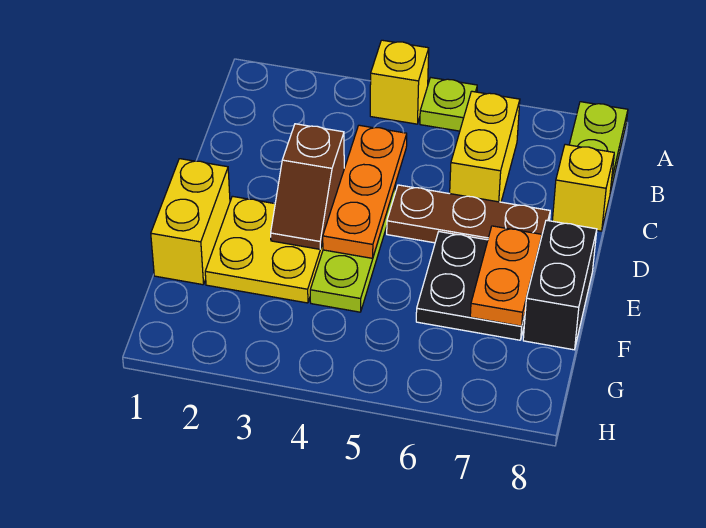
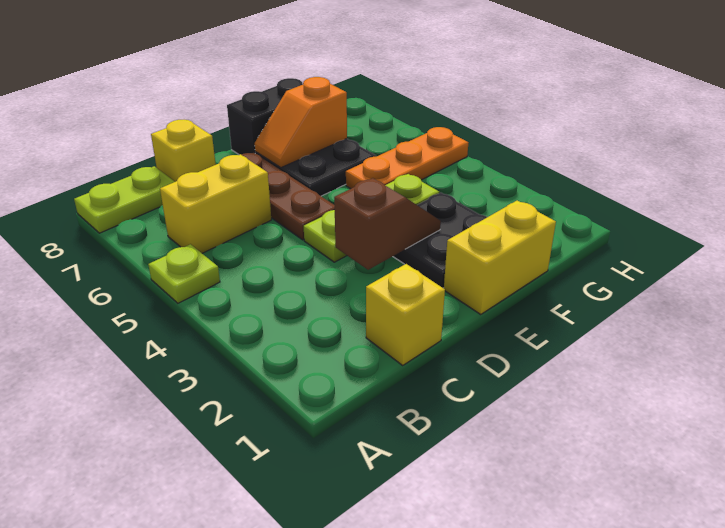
yellow 1x1 brick [370,40,429,124] -> yellow 1x1 brick moved to [366,264,445,365]
orange 1x3 plate [323,125,407,258] -> orange 1x3 plate moved to [346,127,469,189]
yellow 2x2 plate [205,196,323,303] -> black 2x2 plate [393,193,487,288]
orange 1x2 plate [470,226,542,326] -> orange 1x2 slope [255,77,347,168]

